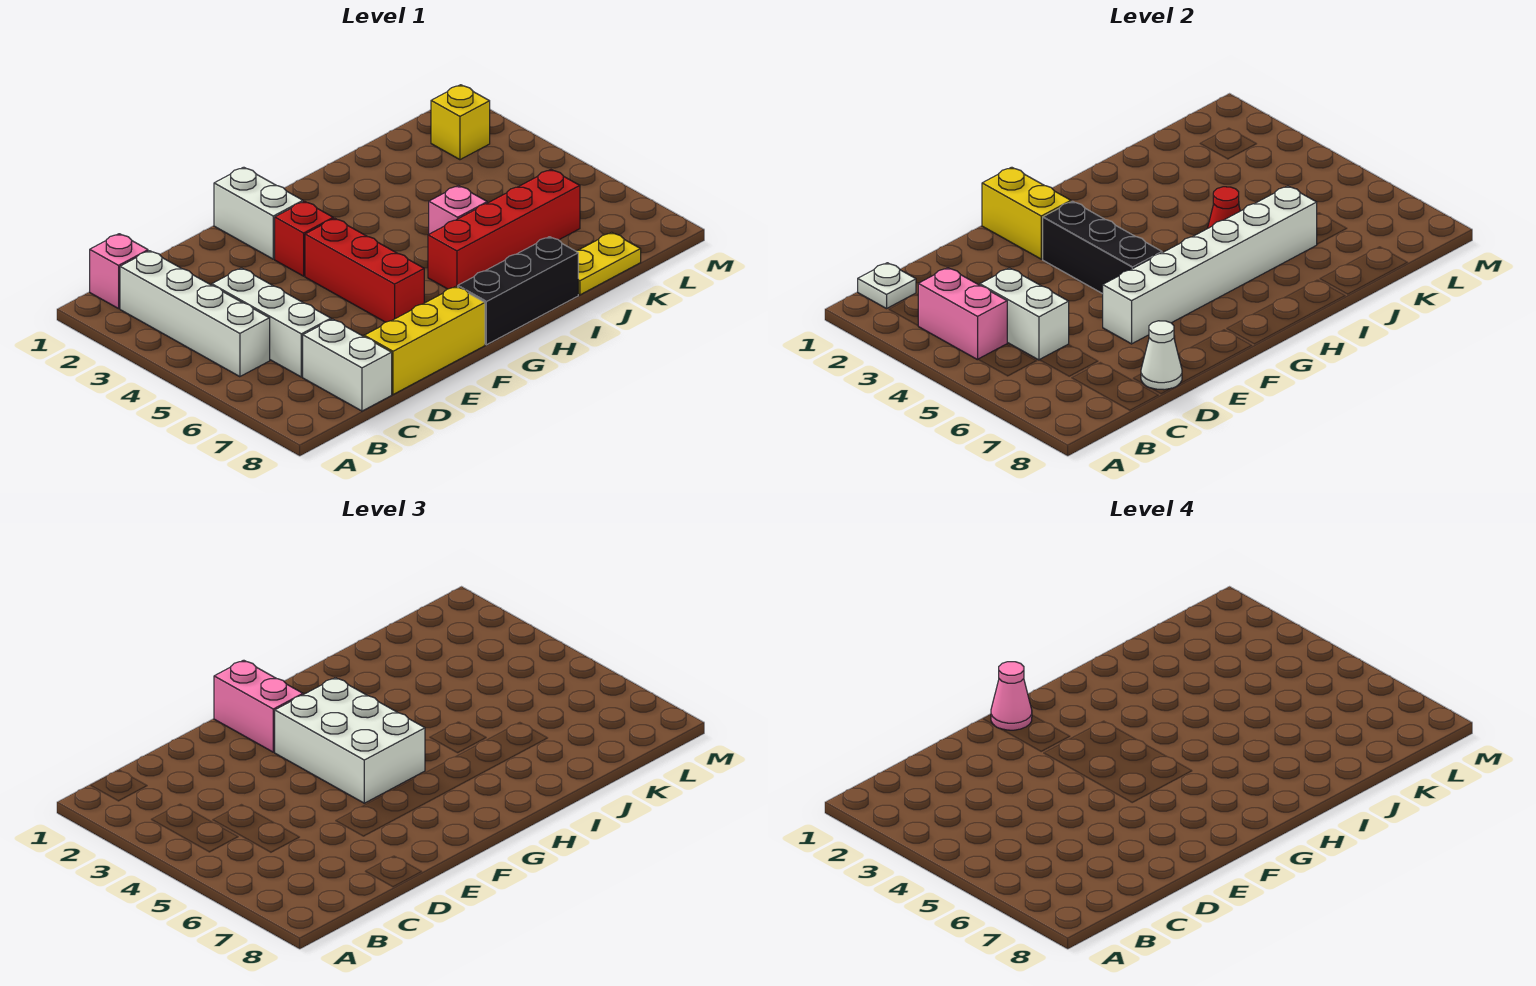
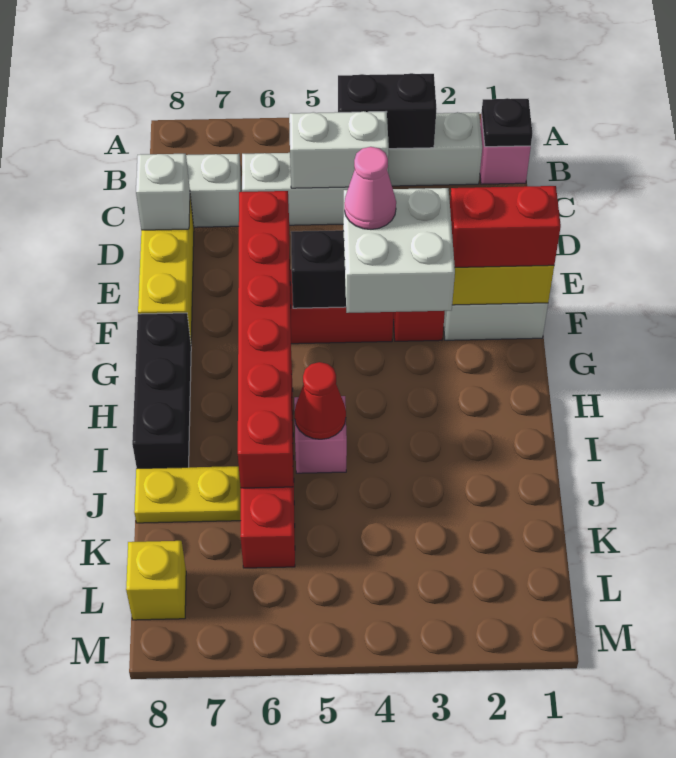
white 1x1 plate [858,263,916,309] -> black 1x1 plate [482,98,532,147]
pink 1x2 brick [918,268,1007,360] -> black 1x2 brick [338,73,436,149]
white 1x1 cone [1141,321,1182,390] -> white 1x1 brick [136,154,190,230]
white 1x6 brick [1103,186,1317,344] -> red 1x6 brick [238,191,293,488]
pink 1x2 brick [214,660,303,752] -> red 1x2 brick [450,186,561,267]
pink 1x1 cone [991,662,1032,730] -> pink 1x1 cone moved to [344,147,396,229]
white 2x3 brick [275,678,425,803] -> white 2x2 brick [343,188,455,313]
yellow 1x2 plate [576,232,641,295] -> yellow 1x2 plate turned to [134,466,241,523]
yellow 1x1 brick [431,85,490,160] -> yellow 1x1 brick moved to [126,541,186,620]

